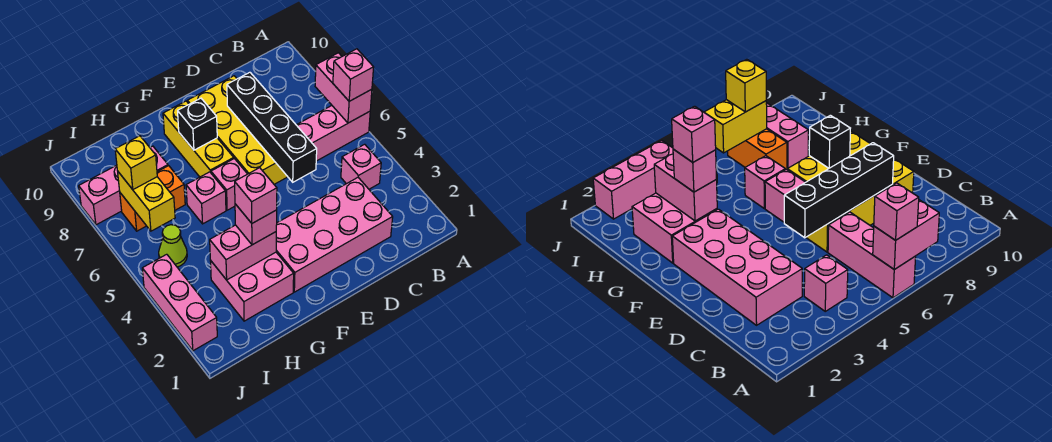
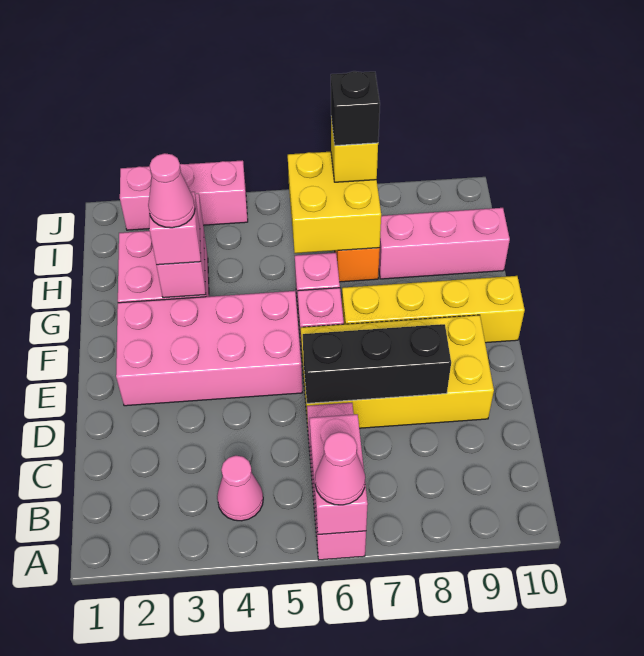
pink 1x2 brick [315,53,372,123] -> pink 1x2 brick turned to [310,414,368,535]
pink 1x1 brick [333,49,374,101] -> pink 1x1 cone [315,432,365,505]
pink 1x1 brick [341,144,381,189] -> pink 1x1 cone [217,456,263,521]
pink 2x4 brick [276,178,393,292] -> pink 2x4 brick turned to [116,291,302,406]
black 1x4 brick [227,72,317,182] -> black 1x3 brick [303,324,451,403]
yellow 1x3 brick [163,101,234,177] -> yellow 1x4 brick [342,276,525,343]
black 1x1 brick [178,98,217,150] -> black 1x1 brick moved to [331,71,380,146]
pink 1x1 brick [235,168,277,223] -> pink 1x1 cone [148,153,195,228]
pink 1x3 brick [79,146,168,225] -> pink 1x3 brick turned to [379,208,510,279]
lime 1x1 cone [159,225,187,267] -> none
yellow 1x2 brick [118,172,175,231] -> yellow 2x2 brick [288,152,381,253]

